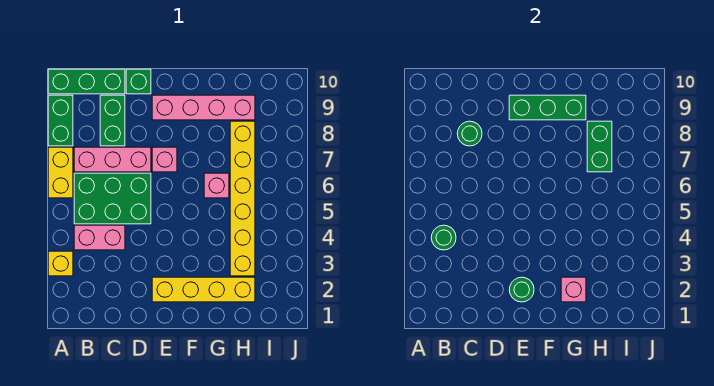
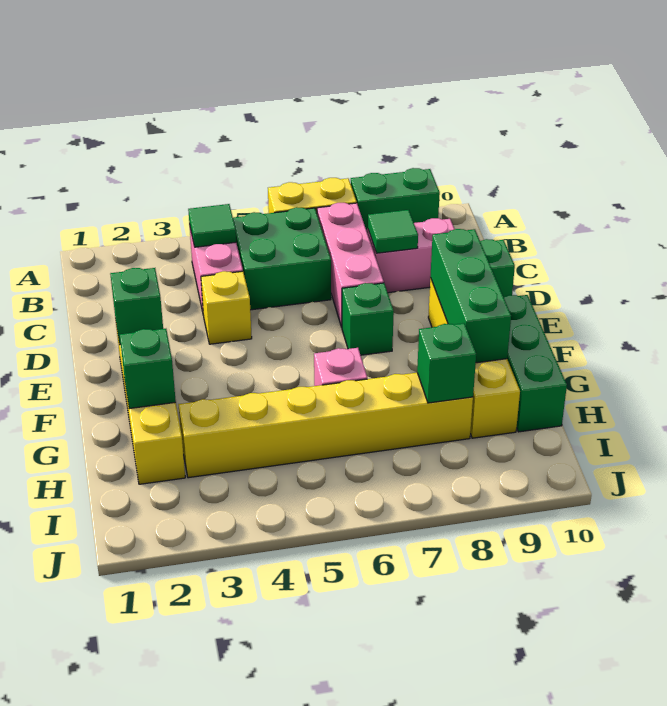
yellow 1x1 brick [48,251,73,276] -> yellow 1x1 brick moved to [201,271,252,344]
green 1x3 brick [48,69,125,94] -> green 1x3 brick moved to [504,295,567,432]
green 1x1 round brick [431,225,456,250] -> green 1x1 tile [188,204,236,247]
green 2x3 brick [74,173,151,224] -> green 2x2 brick [233,207,331,310]
green 1x2 brick [100,95,125,146] -> pink 1x2 brick [368,218,455,293]
green 1x1 round brick [457,121,482,146] -> green 1x1 tile [368,210,418,253]
green 1x1 round brick [509,277,534,302] -> green 1x1 brick [110,268,163,345]
pink 1x1 brick [152,147,177,172] -> green 1x1 brick [342,283,394,355]
pink 1x4 brick [152,95,255,120] -> yellow 1x4 brick [428,278,520,438]
pink 1x1 brick [561,277,586,302] -> green 1x1 brick [120,329,176,409]
green 1x2 brick [587,121,612,172] -> green 1x1 brick [417,323,476,403]

